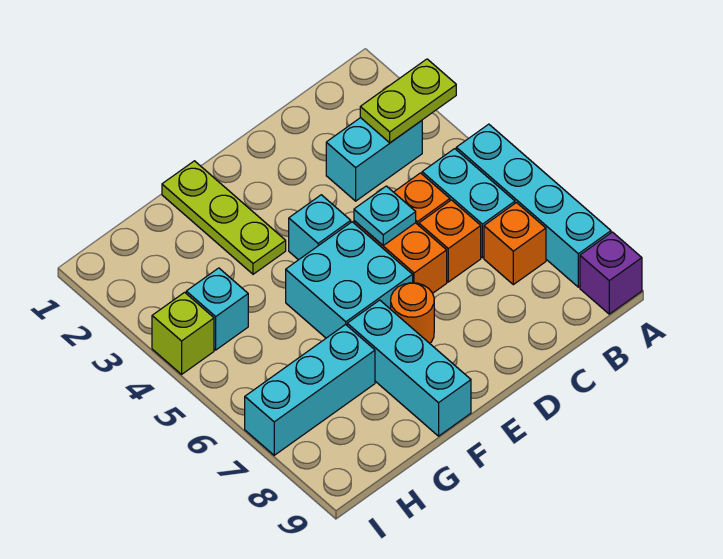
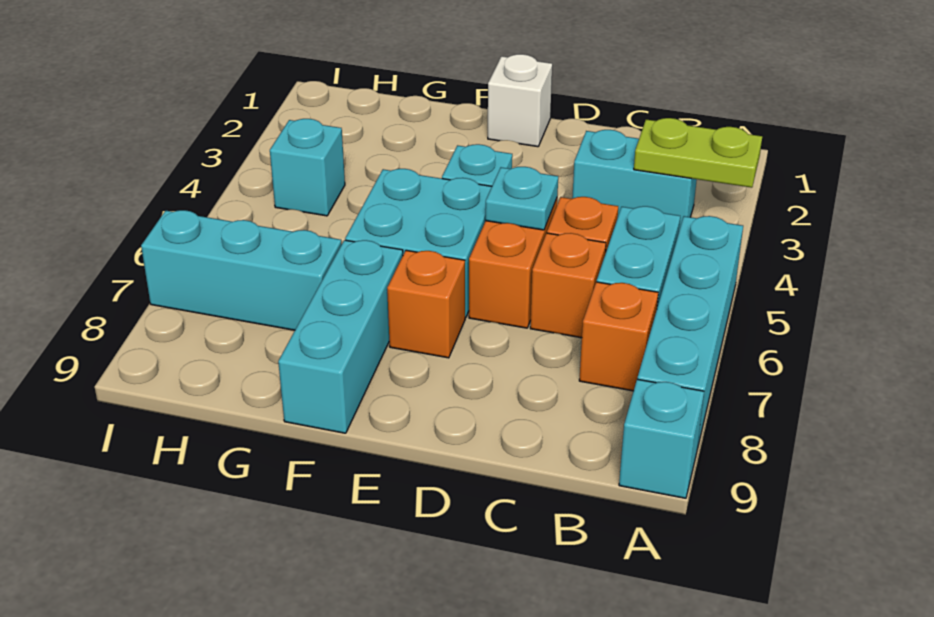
purple 1x1 brick [580,232,642,314] -> cyan 1x1 brick [619,379,704,498]
none -> white 1x1 brick [488,54,552,147]
orange 1x1 round brick [391,283,434,343] -> orange 1x1 brick [387,250,465,358]
lime 1x3 plate [162,161,286,274] -> none
lime 1x1 brick [152,292,214,374] -> none

